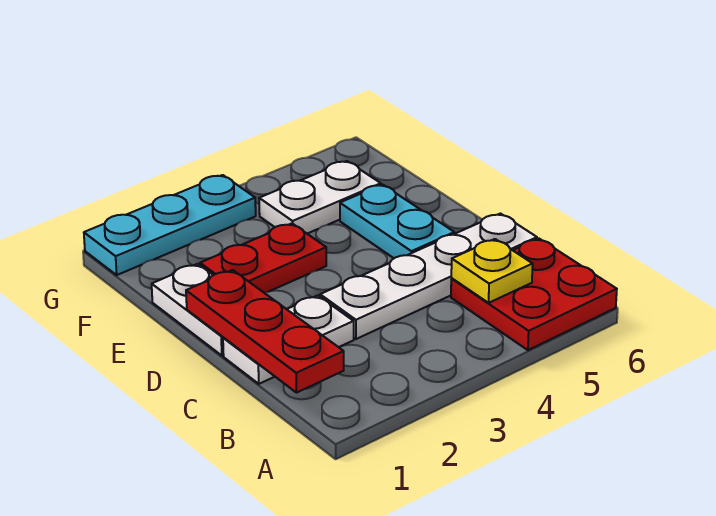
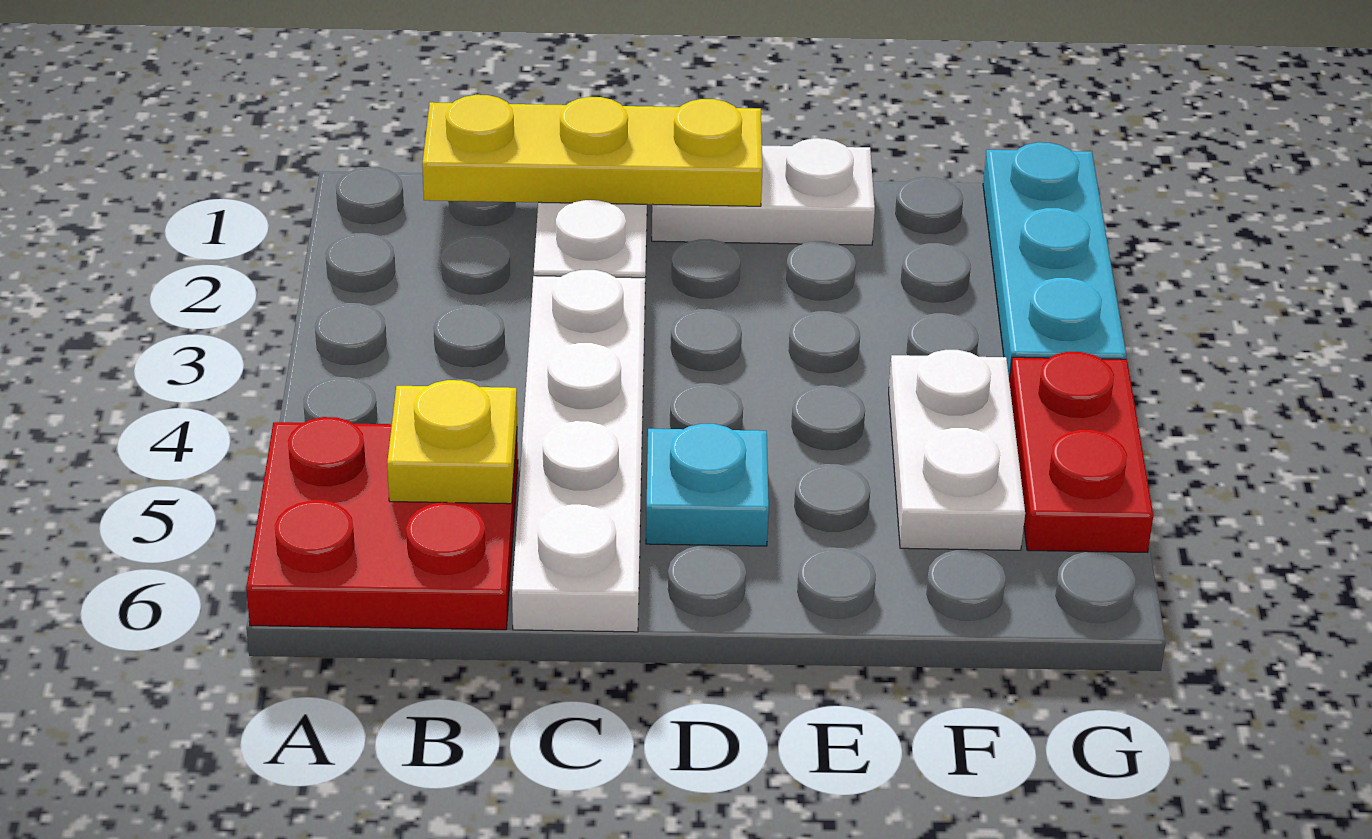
red 1x3 plate [186,270,344,393] -> yellow 1x3 plate [422,95,762,206]
cyan 1x2 plate [340,185,454,258] -> cyan 1x1 plate [646,424,769,546]
red 1x2 plate [200,223,326,293] -> red 1x2 plate moved to [1009,352,1153,552]

